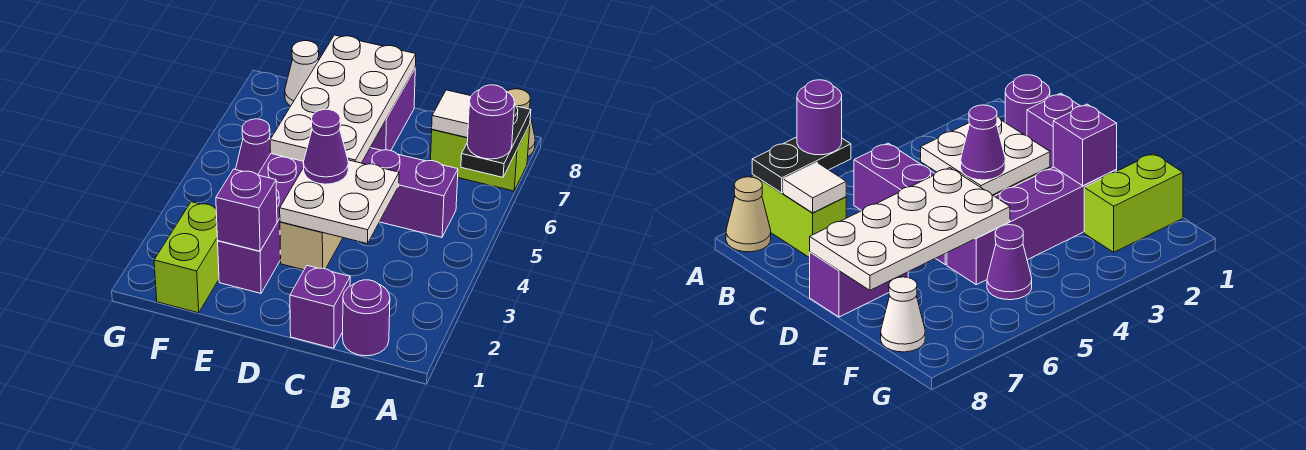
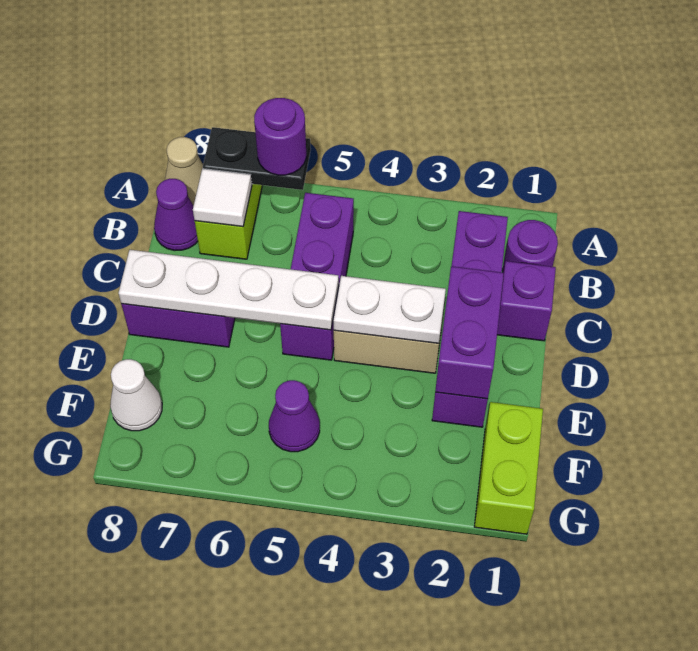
white 2x2 plate [280,160,399,244] -> white 1x2 plate [333,276,446,343]
purple 1x1 cone [303,109,348,184] -> purple 1x1 cone moved to [154,179,198,251]
white 2x4 plate [270,35,416,163] -> white 1x4 plate [119,250,339,330]
purple 1x4 brick [218,154,304,293] -> purple 1x4 brick turned to [432,211,508,427]
purple 1x1 brick [216,169,277,251] -> purple 1x2 brick [435,266,504,399]
lime 1x2 brick [154,202,219,313] -> lime 1x2 brick turned to [474,402,543,534]

